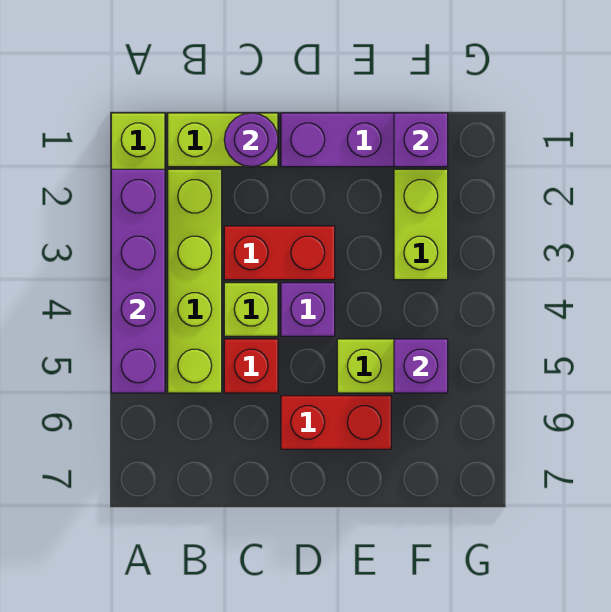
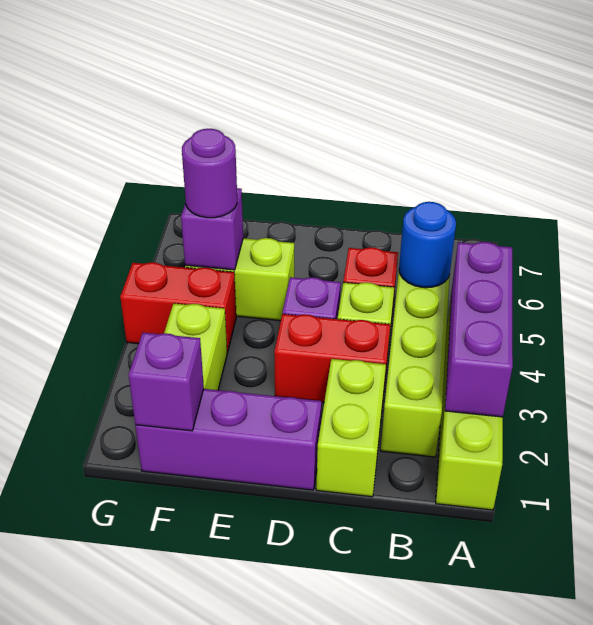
purple 1x4 brick [111,169,165,393] -> purple 1x3 brick [445,242,513,417]
lime 1x2 brick [168,113,278,167] -> lime 1x2 brick turned to [316,359,386,497]
none -> blue 1x1 round brick [399,202,456,288]
purple 1x1 round brick [224,113,278,167] -> purple 1x1 round brick moved to [182,129,237,218]
red 1x2 brick [281,396,391,449] -> red 1x2 brick moved to [120,262,236,352]

